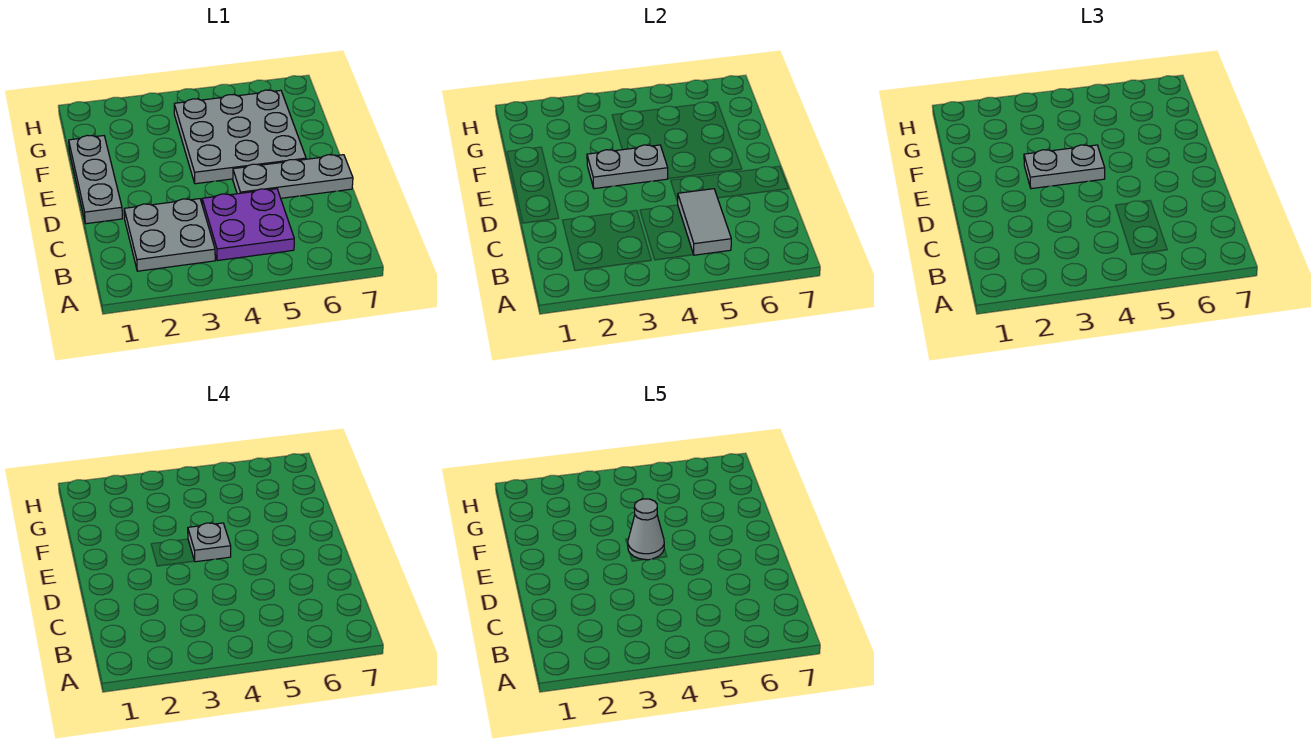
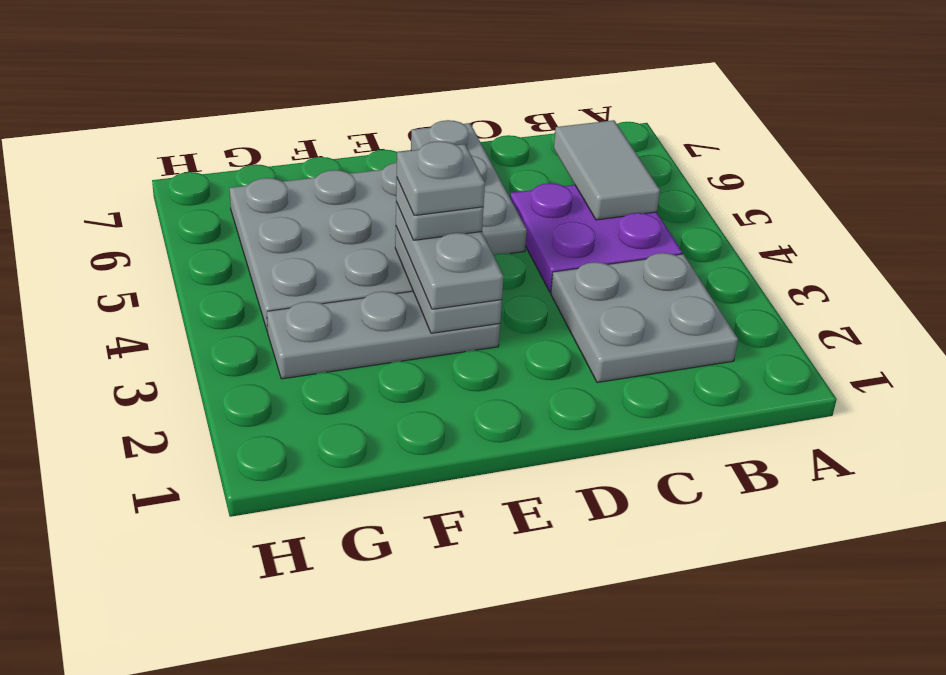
grey 1x2 tile [678,189,731,255] -> grey 1x2 tile turned to [554,120,660,220]
grey 1x3 plate [69,135,123,224] -> grey 1x3 plate moved to [267,291,500,379]
grey 1x1 cone [628,499,664,560] -> grey 1x1 plate [397,141,485,216]

